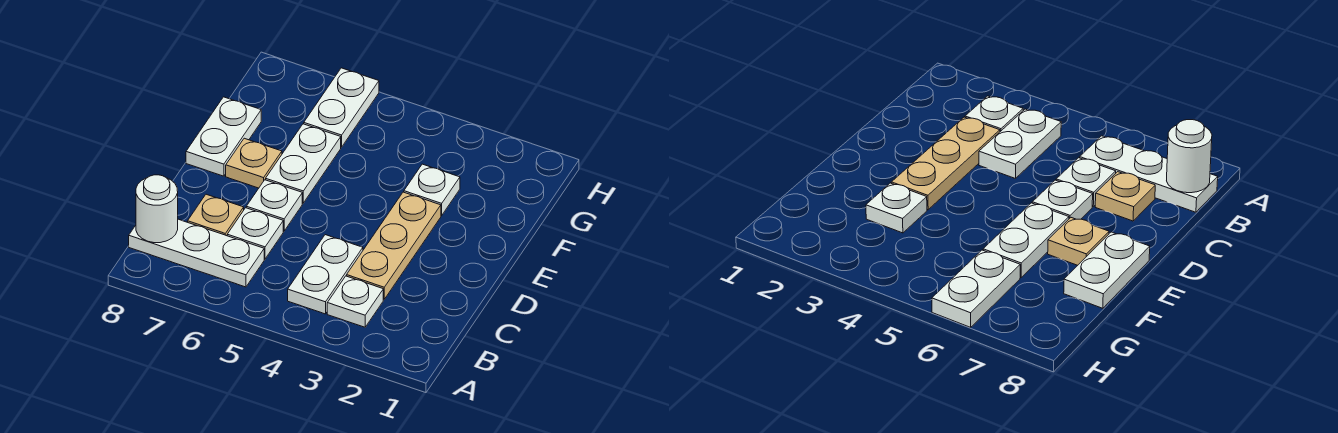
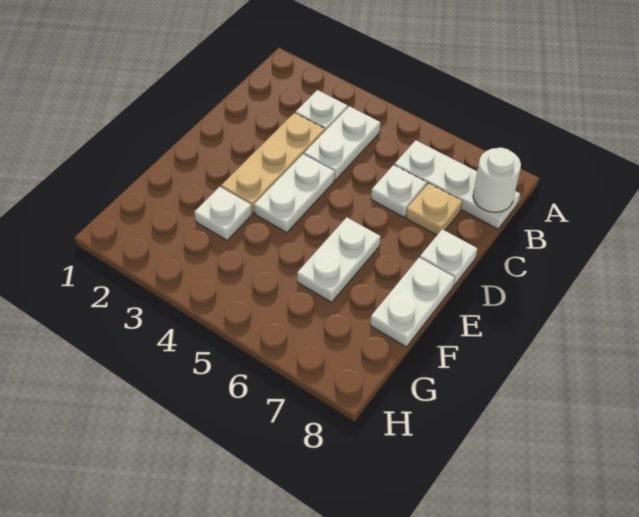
white 1x1 plate [246,180,302,231] -> white 1x1 plate moved to [420,229,477,285]
tan 1x1 plate [226,138,282,188] -> none
white 1x2 plate [304,68,379,147] -> white 1x2 plate moved to [254,154,335,232]

